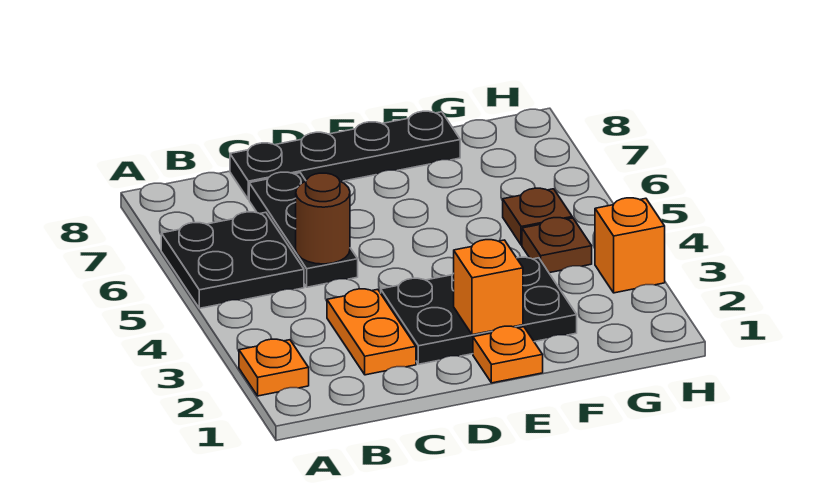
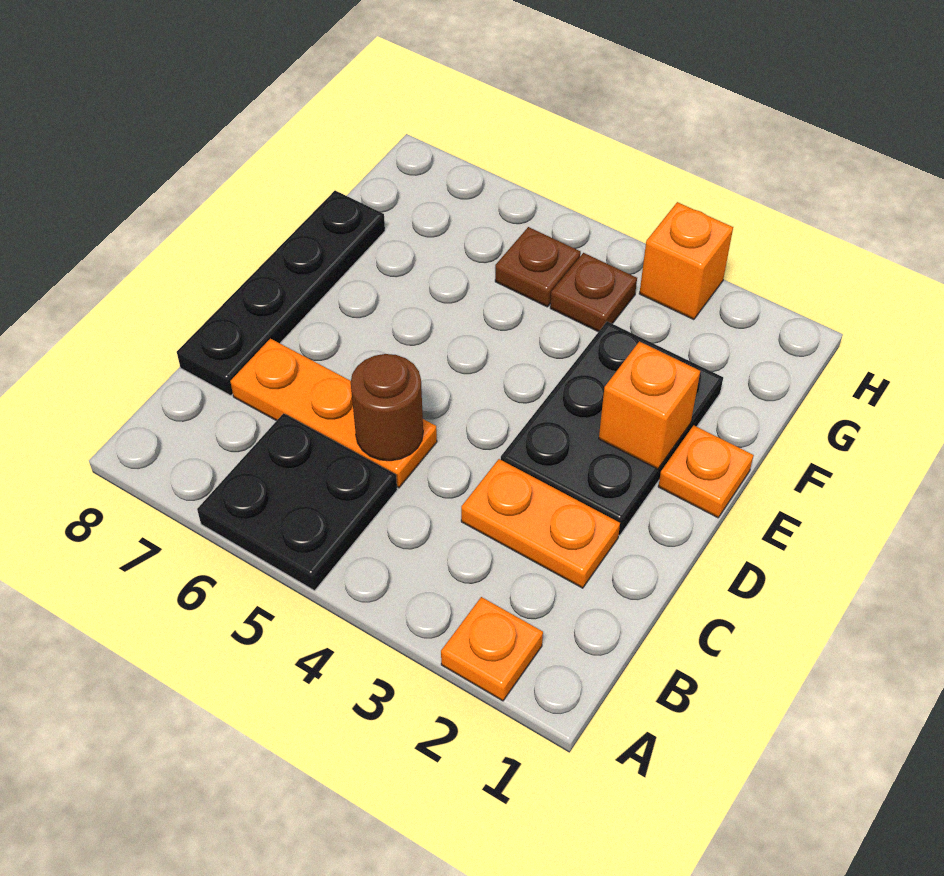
black 1x3 plate [249,172,358,287] -> orange 1x3 plate [230,339,437,488]

